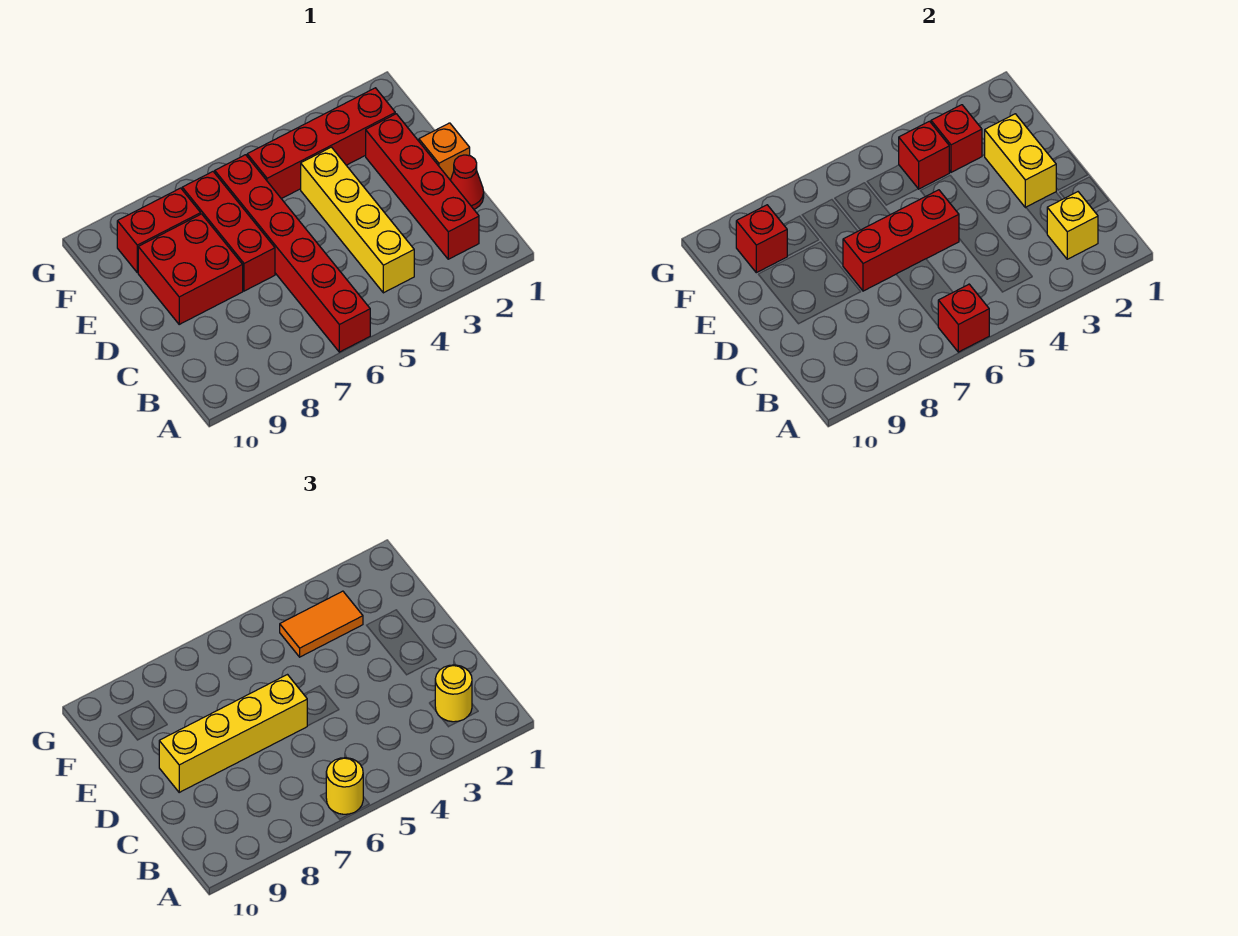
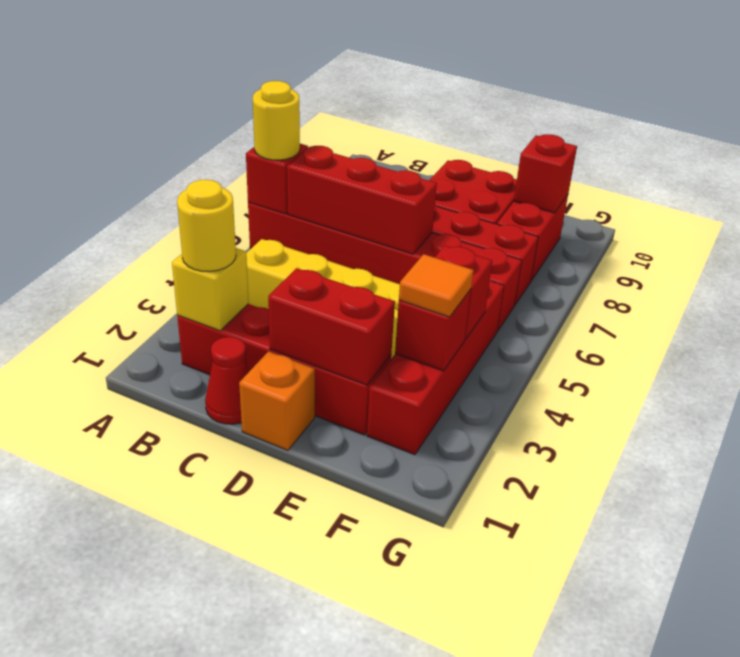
yellow 1x2 brick [985,114,1056,208] -> red 1x2 brick [268,268,395,385]
red 1x3 brick [843,190,959,291] -> red 1x3 brick turned to [287,146,437,254]
yellow 1x4 brick [159,675,307,792] -> none
orange 1x2 tile [280,591,363,657] -> orange 1x1 tile [399,254,474,317]

